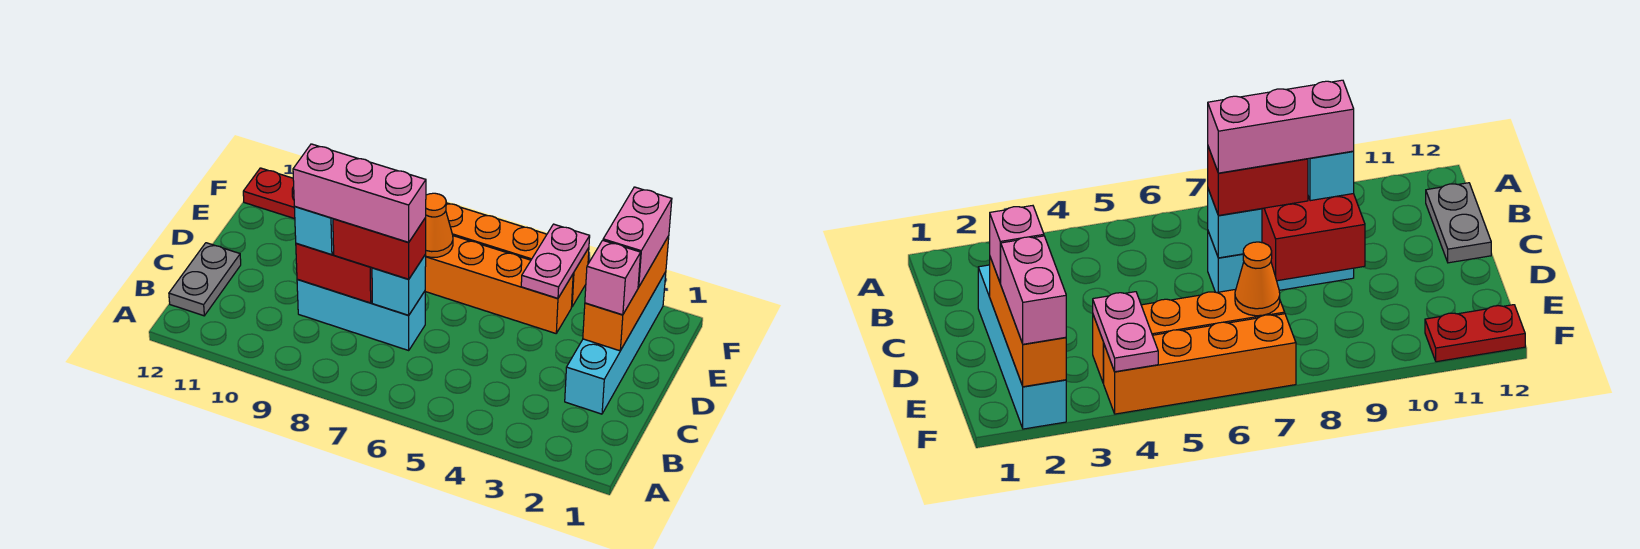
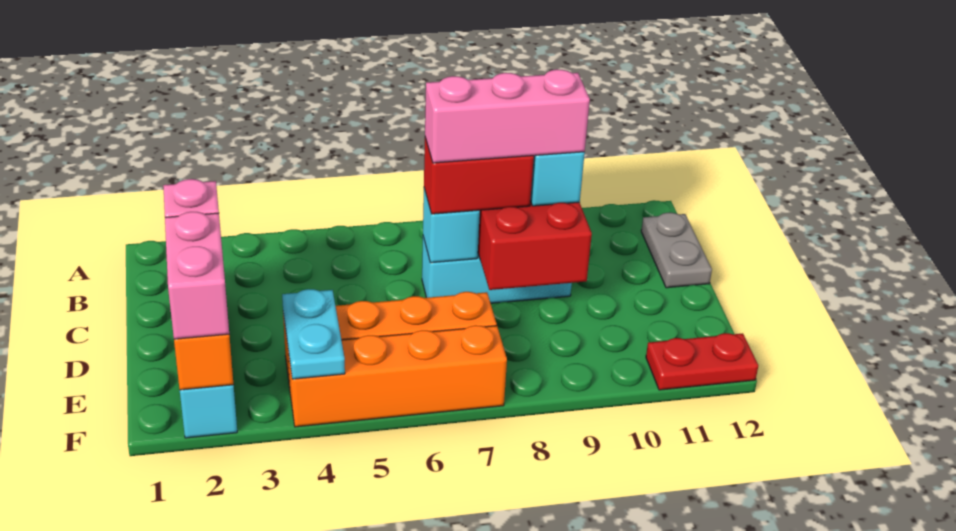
pink 1x2 plate [521,224,590,298] -> cyan 1x2 plate [282,289,345,379]
orange 1x1 cone [425,193,453,257] -> none

